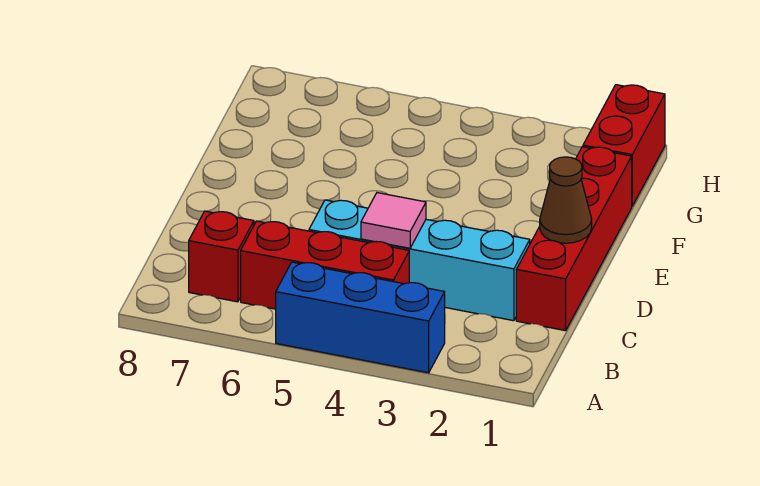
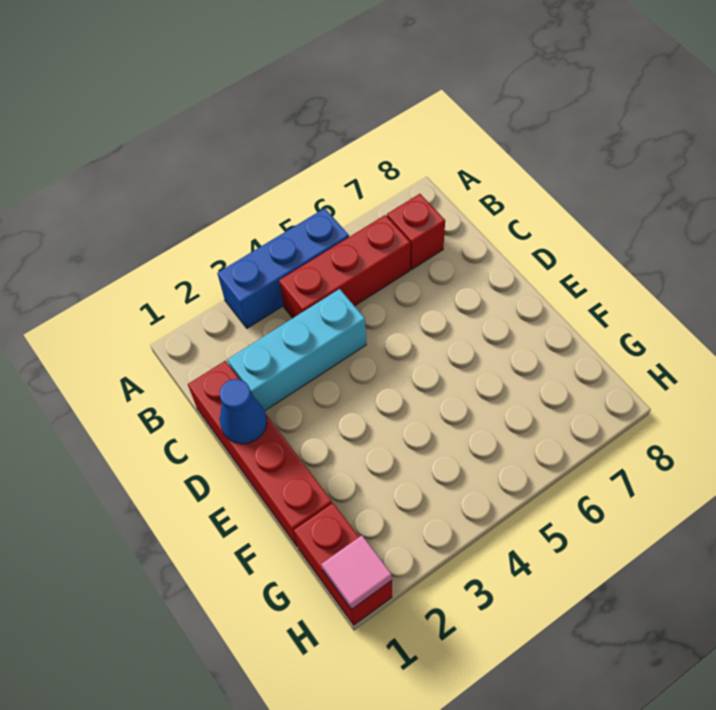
cyan 1x4 brick [309,200,530,321] -> cyan 1x3 brick [227,289,366,411]
pink 1x1 tile [361,193,426,248] -> pink 1x1 tile moved to [321,535,392,610]
brown 1x1 cone [540,157,592,243] -> blue 1x1 cone [220,379,267,444]

